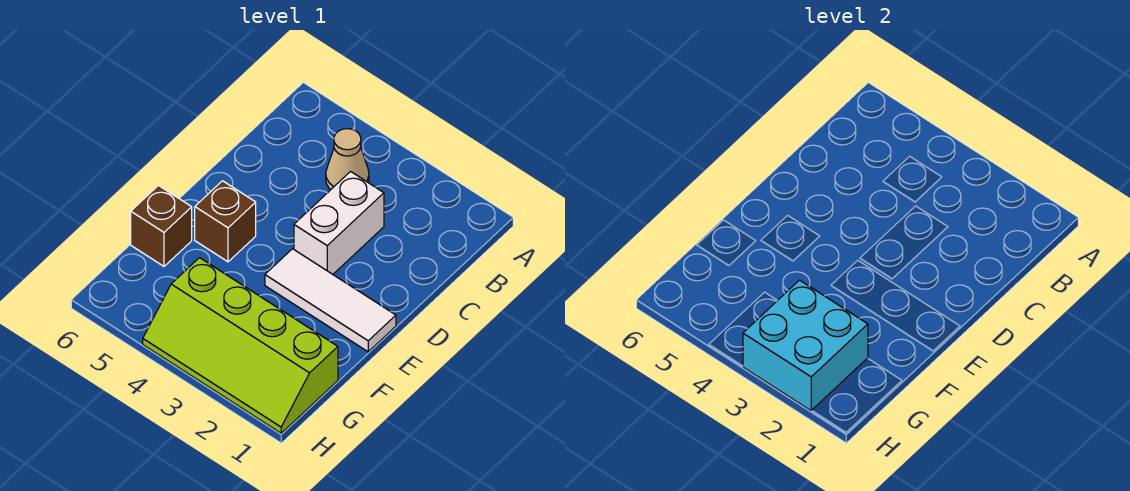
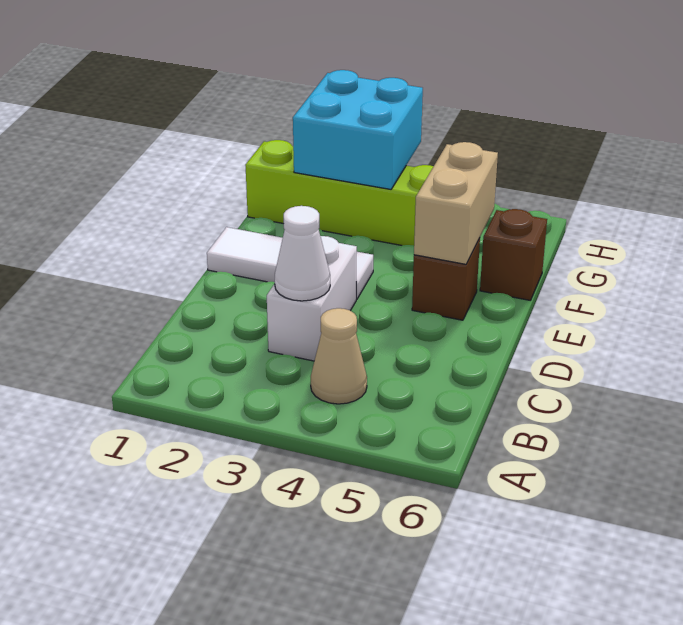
none -> white 1x1 cone [275,206,330,301]
none -> tan 1x2 brick [414,142,498,264]

